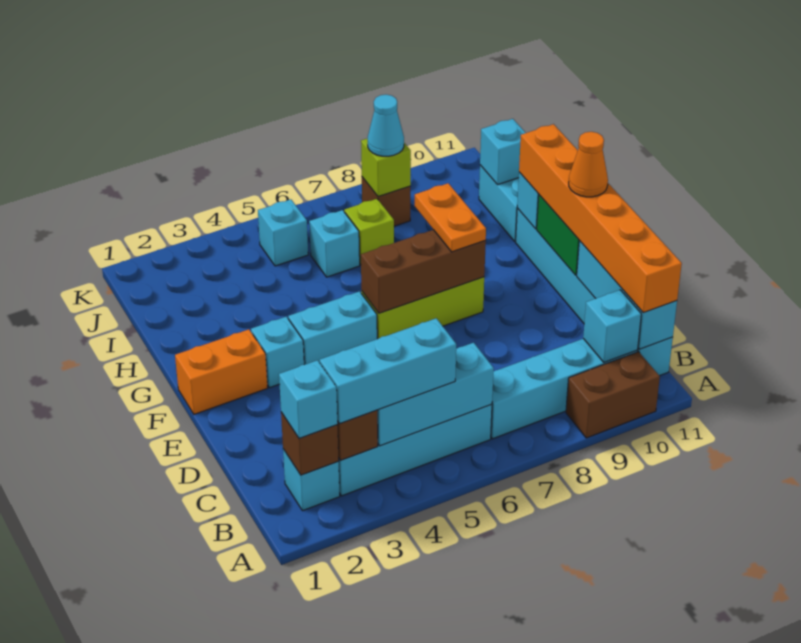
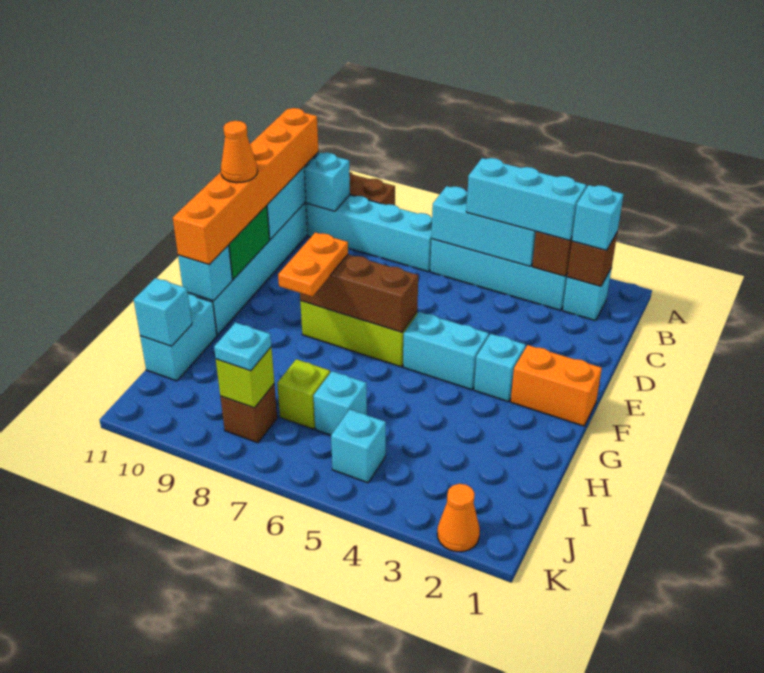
cyan 1x1 cone [368,95,404,156] -> cyan 1x1 plate [214,323,271,371]
none -> orange 1x1 cone [437,484,480,552]

